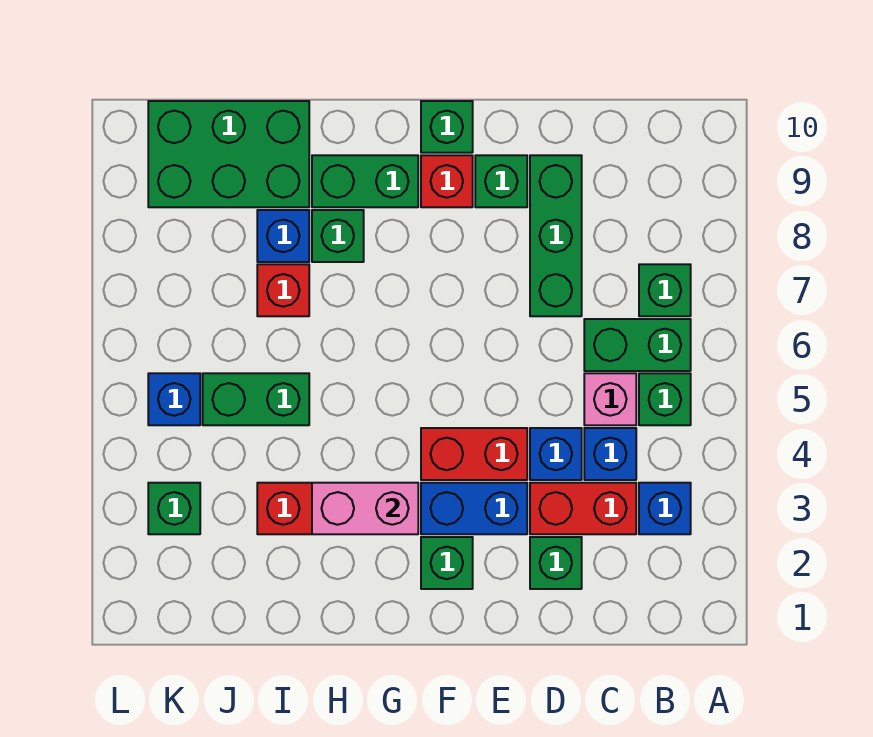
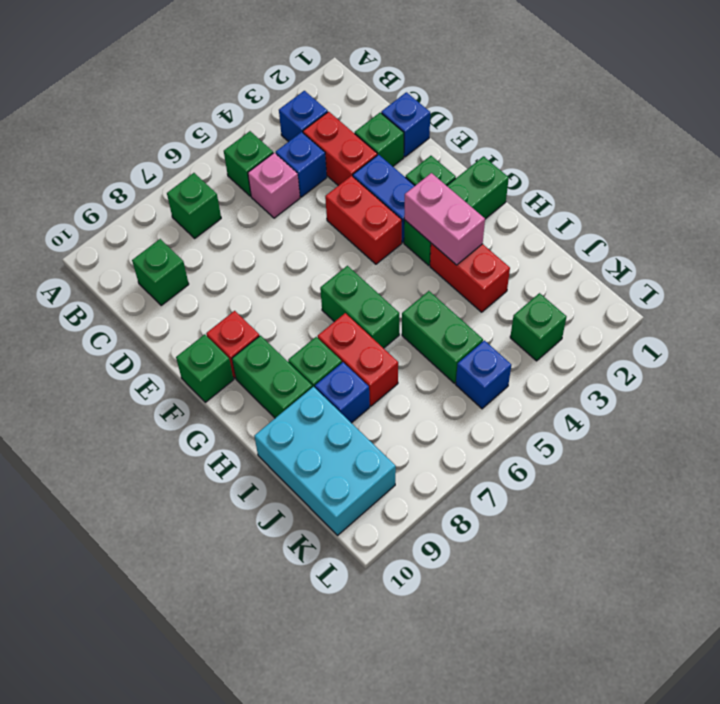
green 1x2 brick [584,319,691,371] -> green 1x2 brick moved to [320,266,399,348]
blue 1x1 brick [530,428,582,480] -> blue 1x1 brick moved to [381,92,430,157]
green 1x3 brick [530,155,582,316] -> green 1x3 brick moved to [404,157,509,265]
green 1x1 brick [475,155,527,207] -> green 1x1 brick moved to [132,239,189,306]
red 1x1 brick [257,264,309,316] -> red 1x2 brick [318,313,398,406]
green 2x3 brick [148,101,309,207] -> cyan 2x3 brick [254,387,396,535]

